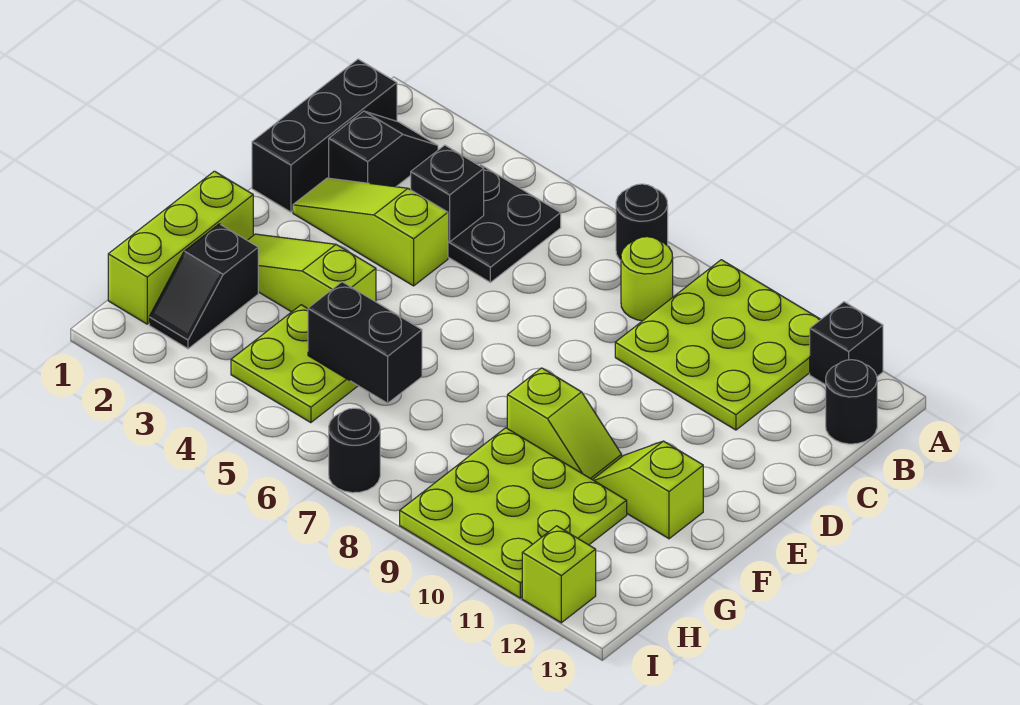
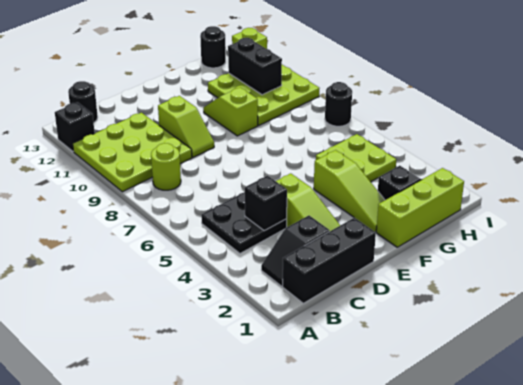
black 1x1 round brick [616,184,668,261] -> black 1x1 round brick moved to [200,26,226,68]
lime 1x2 slope [593,441,703,539] -> lime 1x2 slope moved to [158,96,214,157]
black 1x2 brick [308,282,422,403] -> black 1x2 brick moved to [228,38,282,95]

